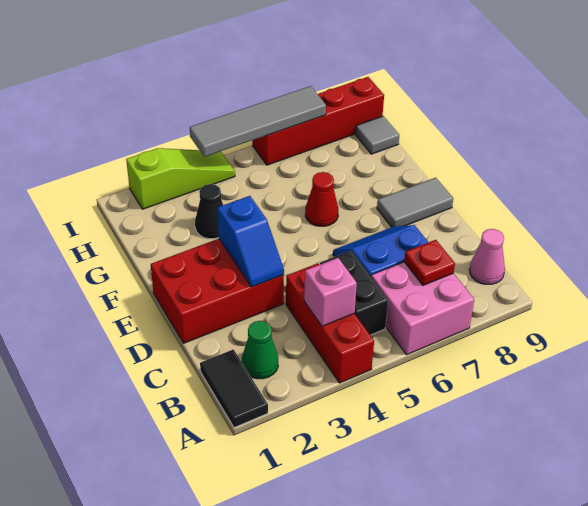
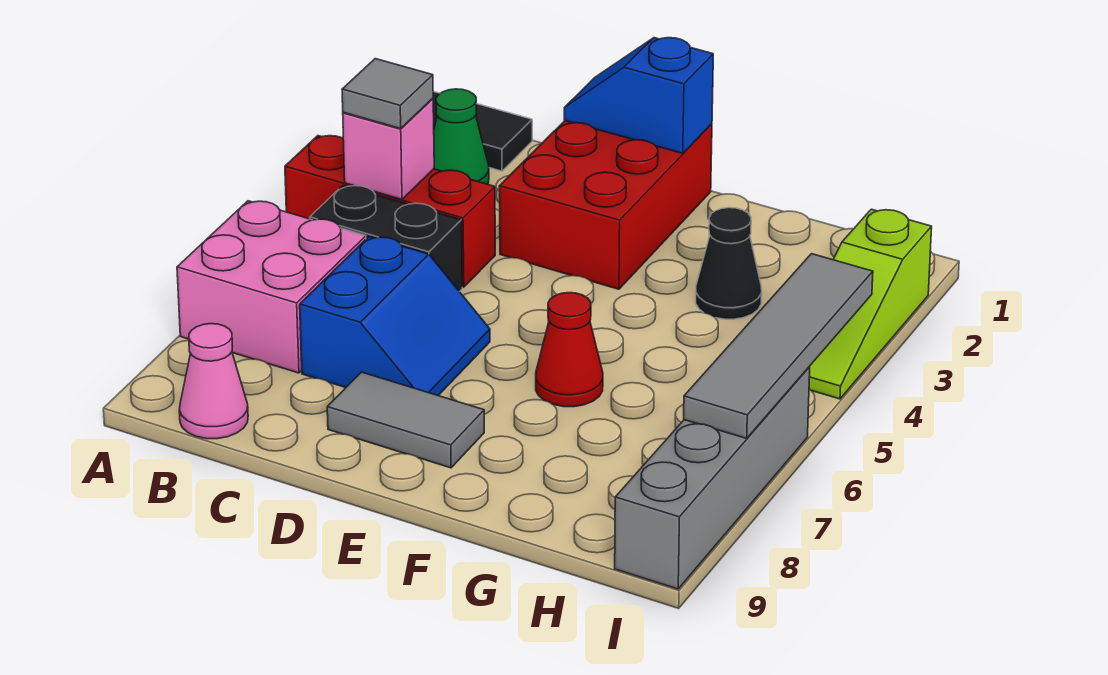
red 1x1 plate [404,240,455,285] -> none
blue 1x2 slope [218,196,284,287] -> blue 1x2 slope moved to [564,38,713,153]
grey 1x2 tile [377,178,453,227] -> grey 1x2 tile turned to [327,372,484,468]
grey 1x1 tile [356,116,399,154] -> grey 1x1 tile moved to [342,59,433,129]
red 1x4 brick [252,77,384,165] -> grey 1x4 brick [615,367,810,589]

